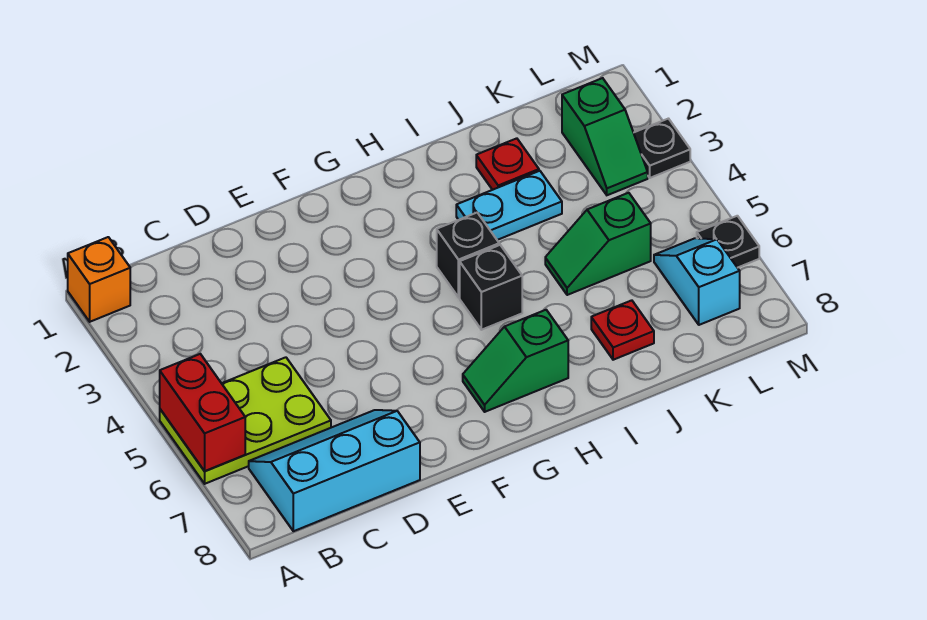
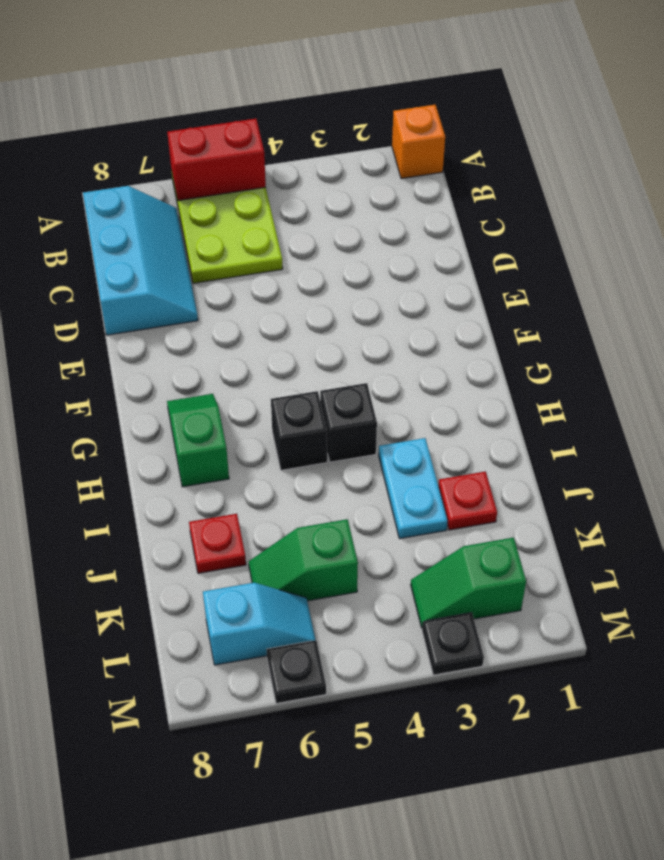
green 1x2 slope [545,193,651,295] -> green 1x2 slope turned to [249,519,358,601]

